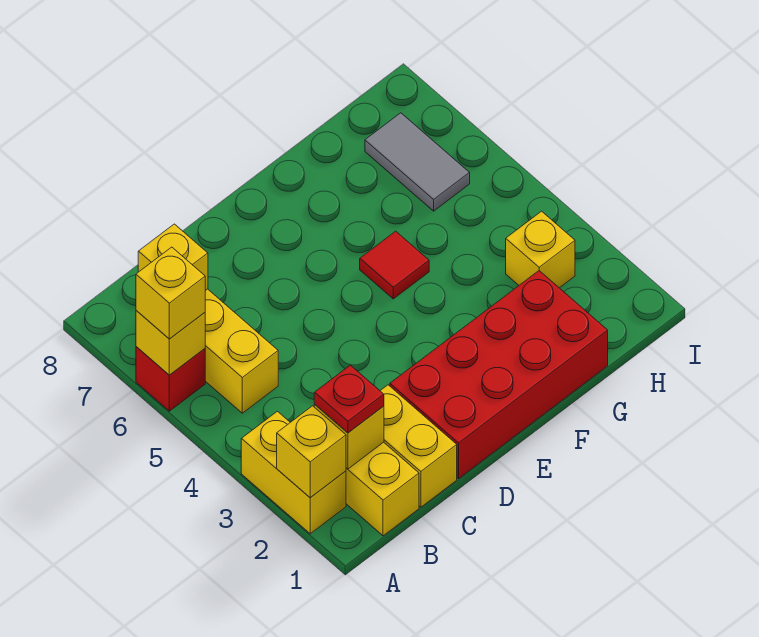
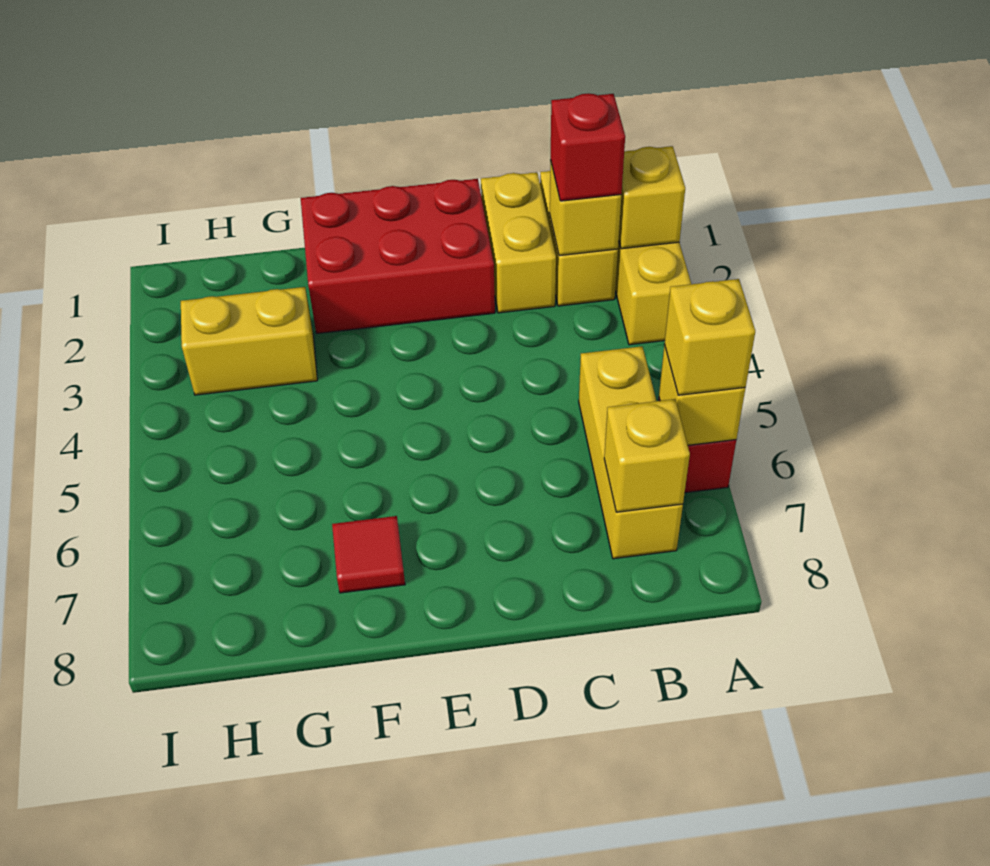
red 1x1 plate [314,365,384,433] -> red 1x1 brick [551,93,625,201]
red 2x4 brick [390,271,608,479] -> red 2x3 brick [301,179,495,334]
red 1x1 tile [360,231,429,299] -> red 1x1 tile moved to [332,516,405,593]
yellow 1x1 brick [506,211,575,288] -> yellow 1x2 brick [181,287,317,395]
grey 1x2 tile [365,113,470,211] -> none

